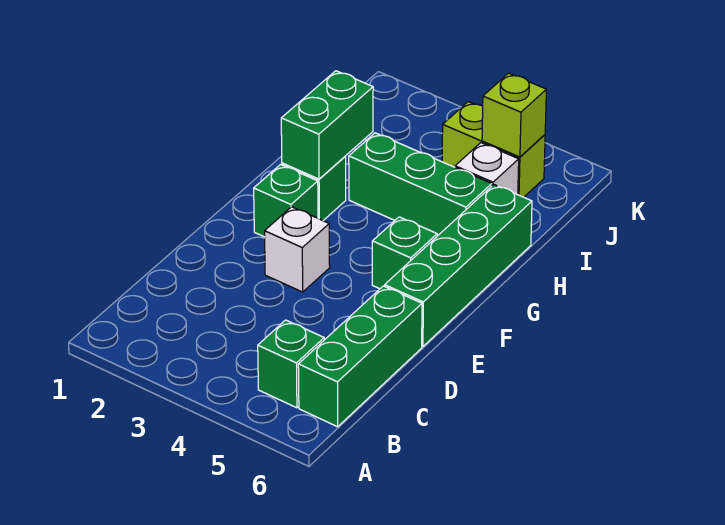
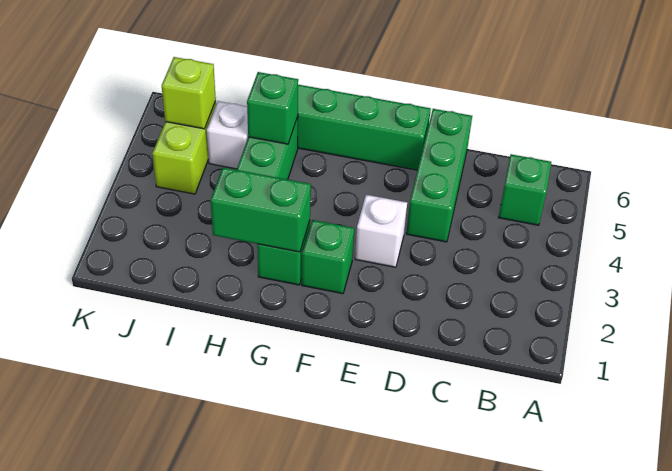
green 1x3 brick [298,286,422,427] -> green 1x3 brick turned to [406,109,472,242]
green 1x1 brick [372,217,437,289] -> green 1x1 brick moved to [247,72,298,144]

